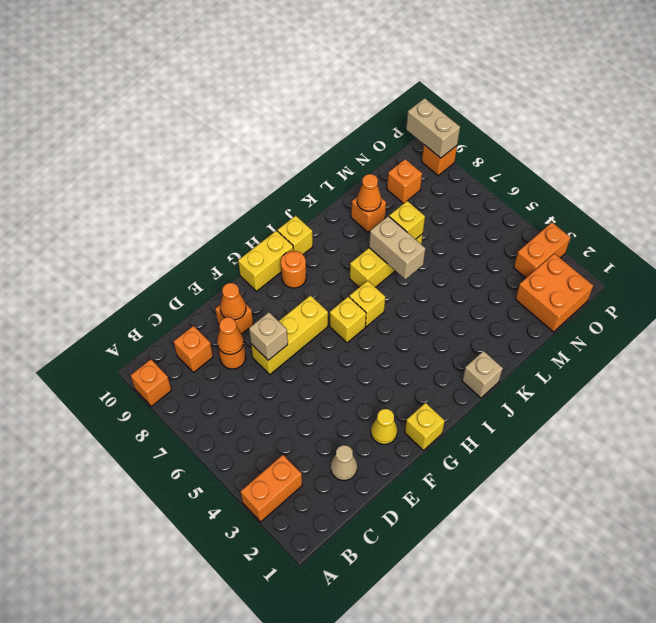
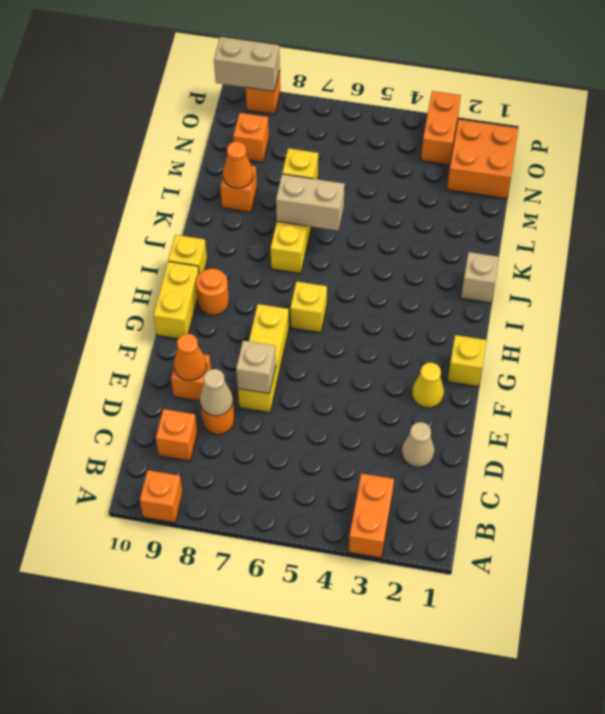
orange 1x1 cone [217,317,244,354] -> tan 1x1 cone [200,369,233,416]
yellow 1x1 brick [349,281,385,327] -> none

